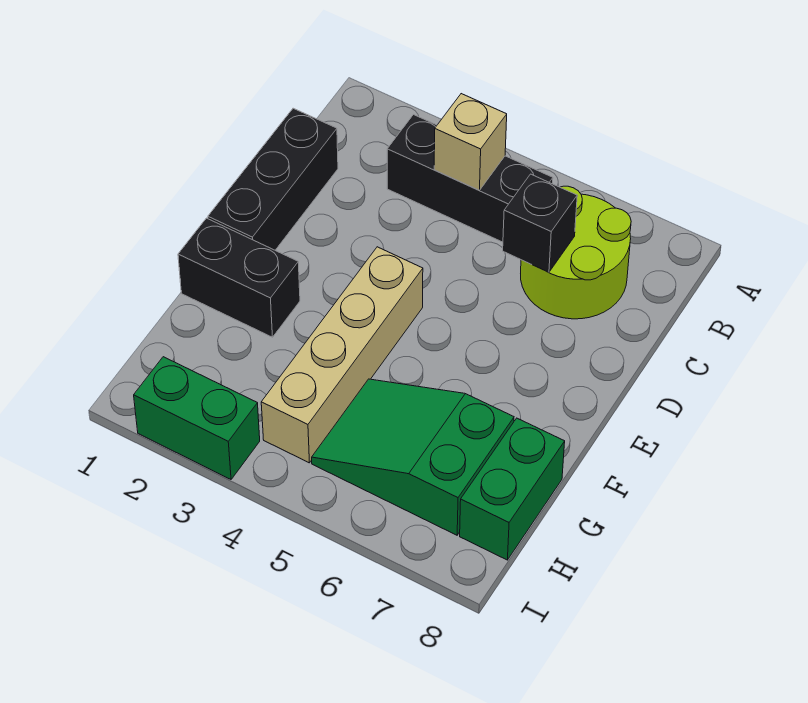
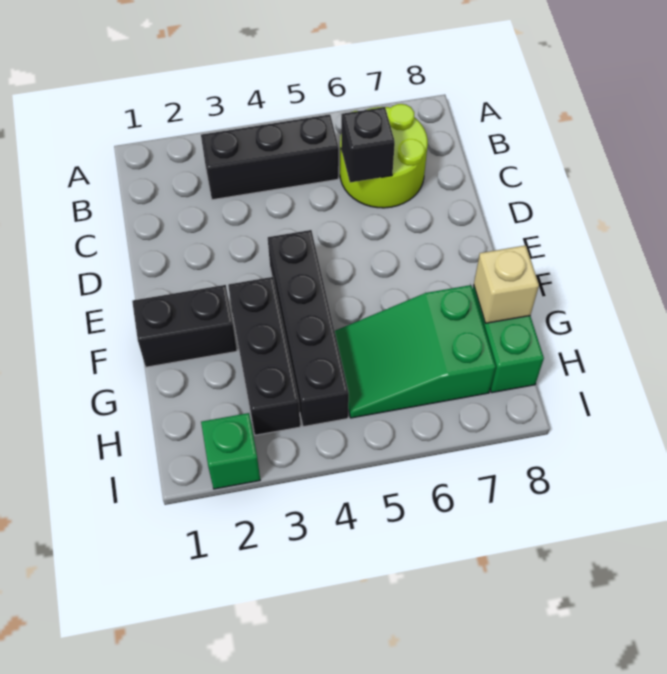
tan 1x1 brick [434,94,507,190] -> tan 1x1 brick moved to [474,245,539,323]
black 1x3 brick [208,108,338,250] -> black 1x3 brick moved to [228,277,300,435]
tan 1x4 brick [261,247,423,463] -> black 1x4 brick [268,230,349,427]
green 1x2 brick [134,357,260,479] -> green 1x1 brick [201,413,260,489]

